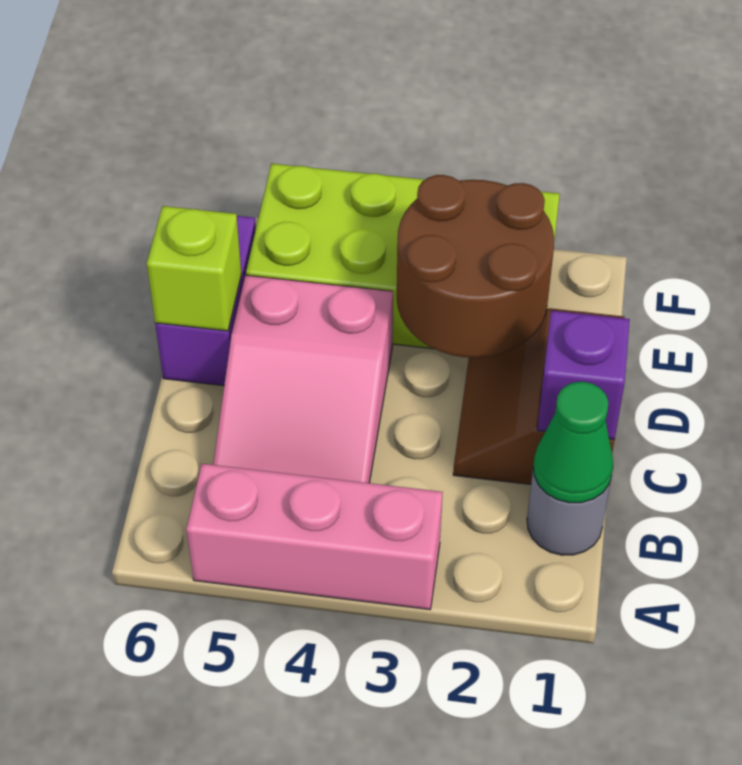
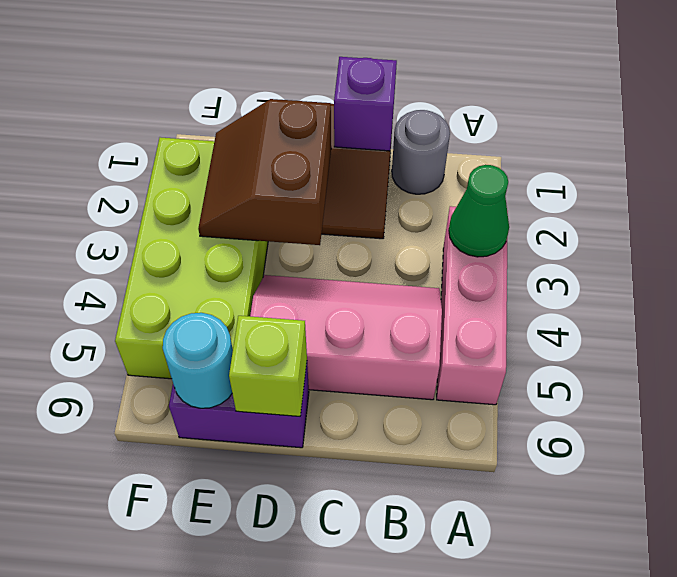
green 1x1 cone [533,382,613,503] -> green 1x1 cone moved to [449,165,509,257]
pink 2x3 slope [213,275,393,483] -> pink 2x3 slope turned to [250,275,442,400]
brown 2x2 round brick [397,175,554,358] -> brown 2x2 slope [198,99,331,245]
none -> cyan 1x1 round brick [163,313,233,408]

